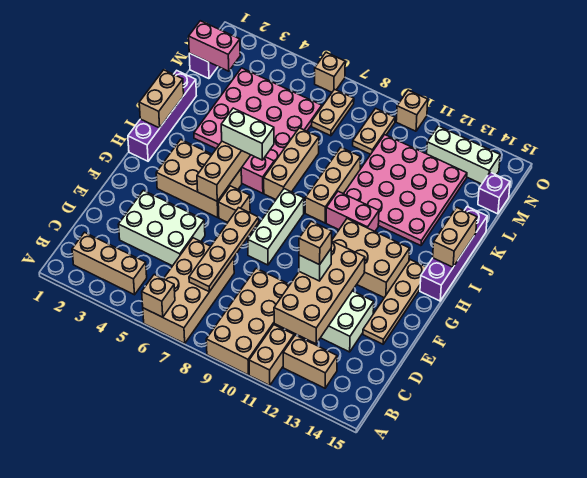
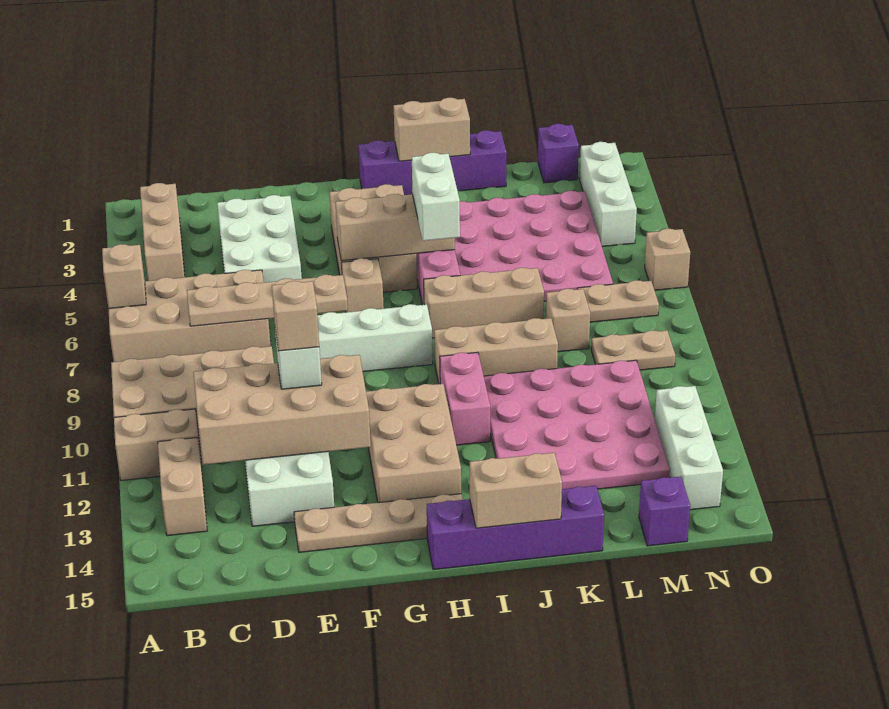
pink 1x2 brick [189,21,240,71] -> none
none -> white 1x3 brick [580,142,637,247]
tan 1x1 brick [396,90,428,131] -> tan 1x1 brick moved to [546,289,590,352]

